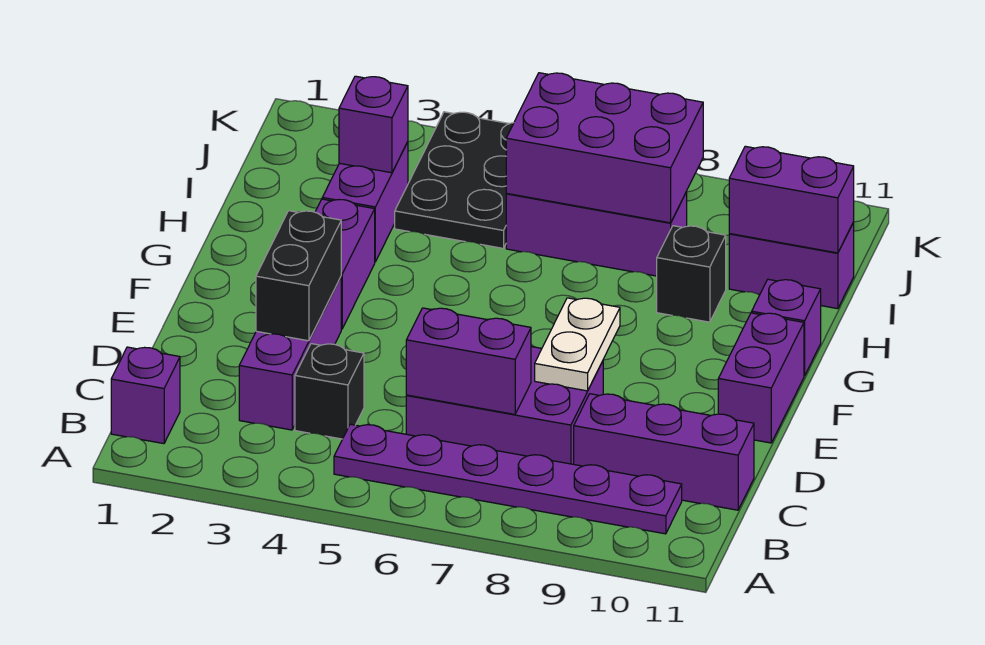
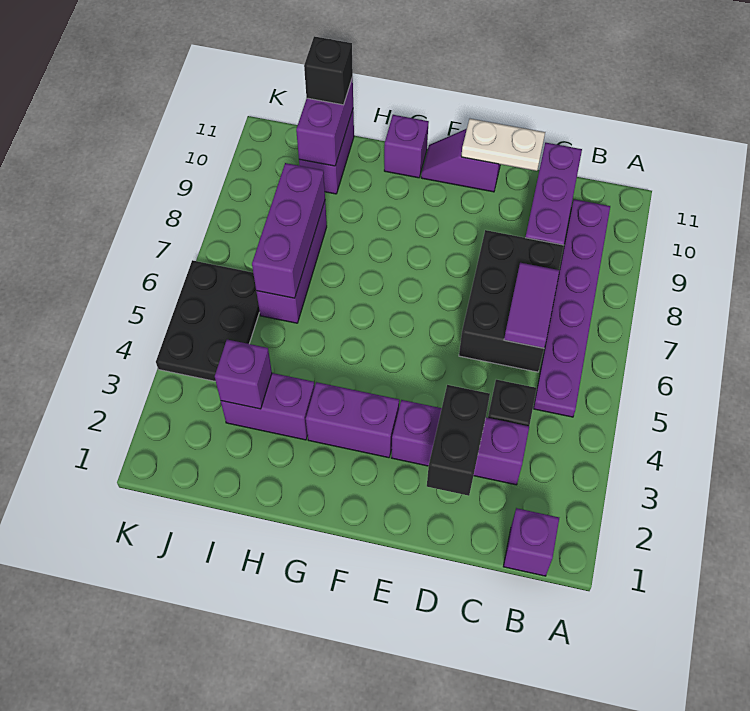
purple 2x3 brick [406,347,603,464] -> black 2x3 brick [459,230,564,372]
purple 1x2 brick [406,308,531,414] -> purple 1x2 tile [504,263,560,348]
black 1x2 brick [256,211,341,341] -> black 1x2 brick turned to [427,385,490,496]
white 1x2 plate [535,298,620,391] -> white 1x2 plate moved to [461,119,545,171]
purple 1x2 brick [718,313,804,443] -> purple 1x2 slope [421,129,500,192]
black 1x1 brick [657,226,726,322] -> black 1x1 brick moved to [304,36,353,105]
black 2x3 plate [395,112,514,248] -> black 2x3 plate turned to [156,260,260,381]
purple 2x3 brick [506,73,703,223] -> purple 1x3 brick [252,163,325,298]

